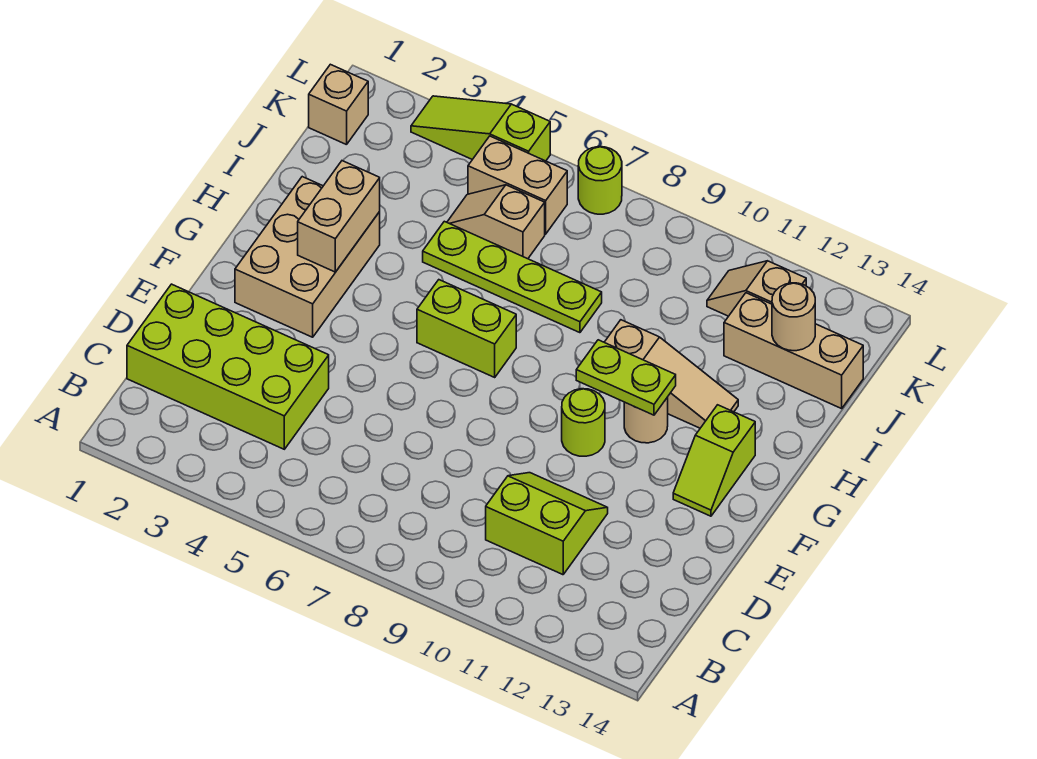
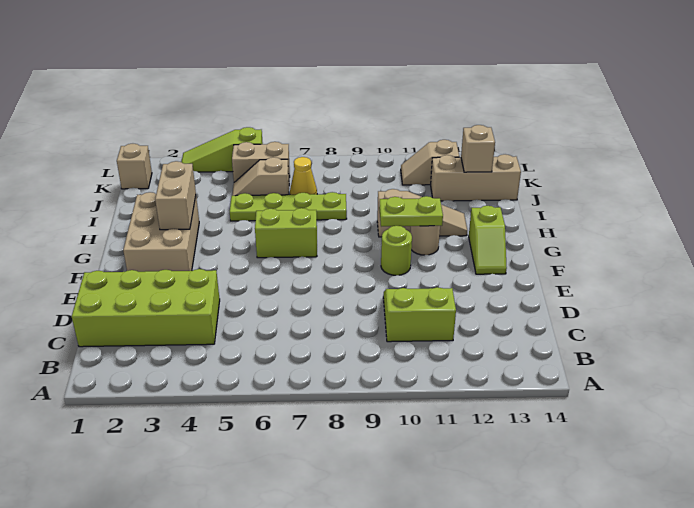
none -> yellow 1x1 cone [290,157,317,195]
tan 1x1 round brick [772,283,815,351] -> tan 1x1 brick [461,125,495,172]
lime 1x1 round brick [578,147,622,214] -> none

